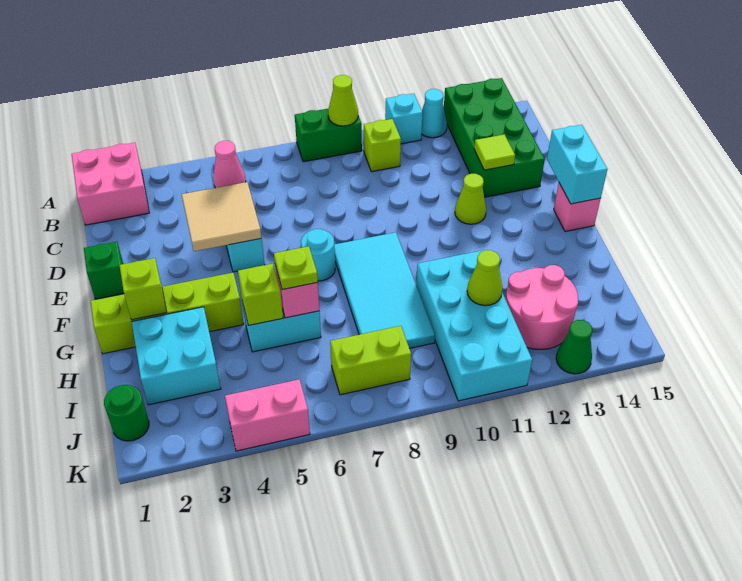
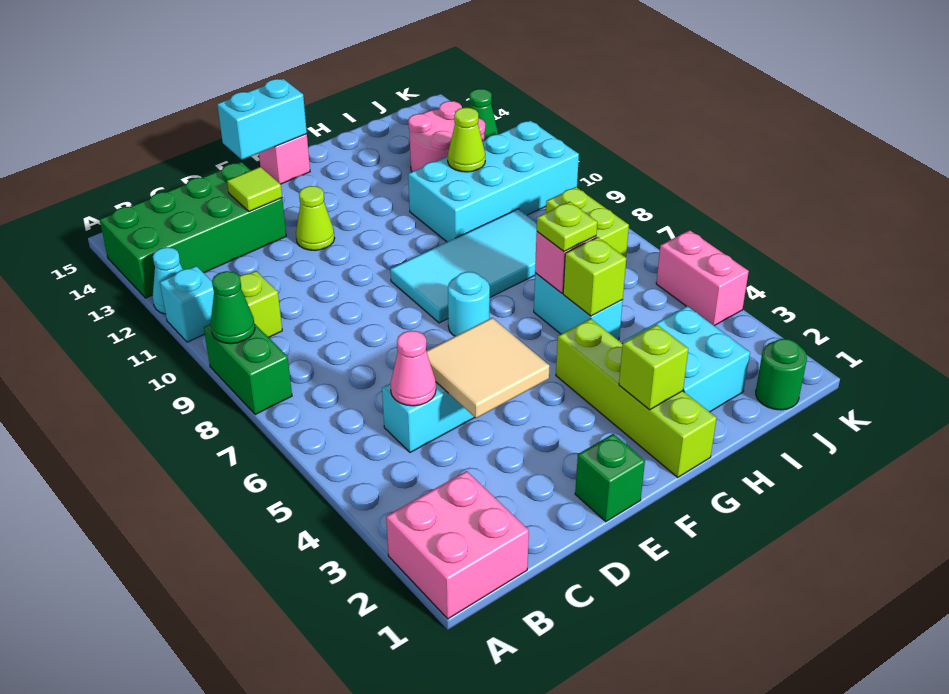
lime 1x1 cone [328,75,358,126] -> green 1x1 cone [211,271,255,344]

